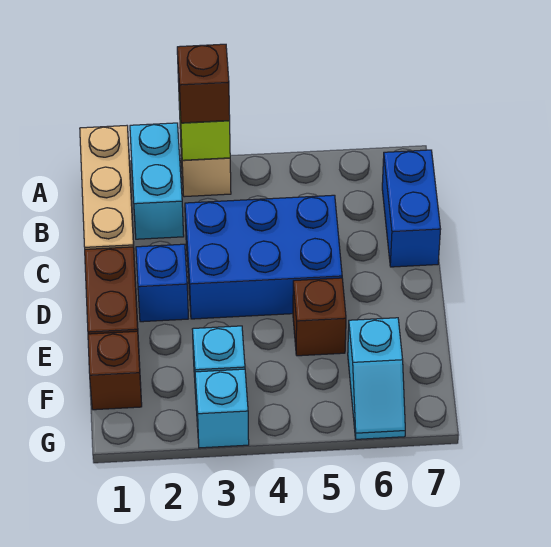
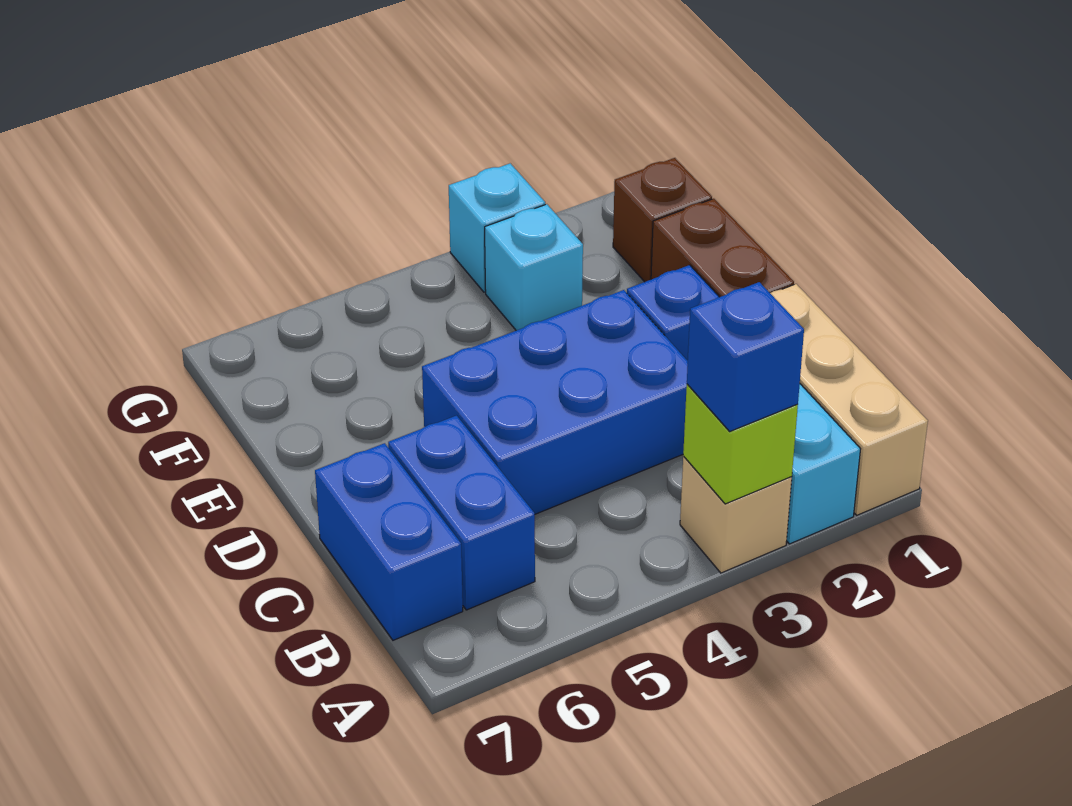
brown 1x1 brick [177,44,230,123] -> blue 1x1 brick [687,282,804,431]
none -> blue 1x2 brick [388,416,535,610]
brown 1x1 brick [293,278,346,356] -> none
cyan 1x2 slope [348,318,405,439] -> none

